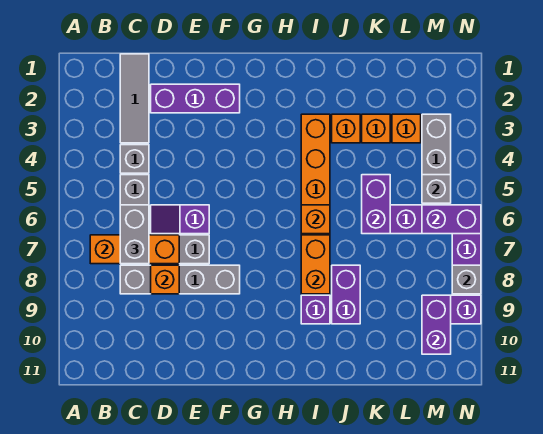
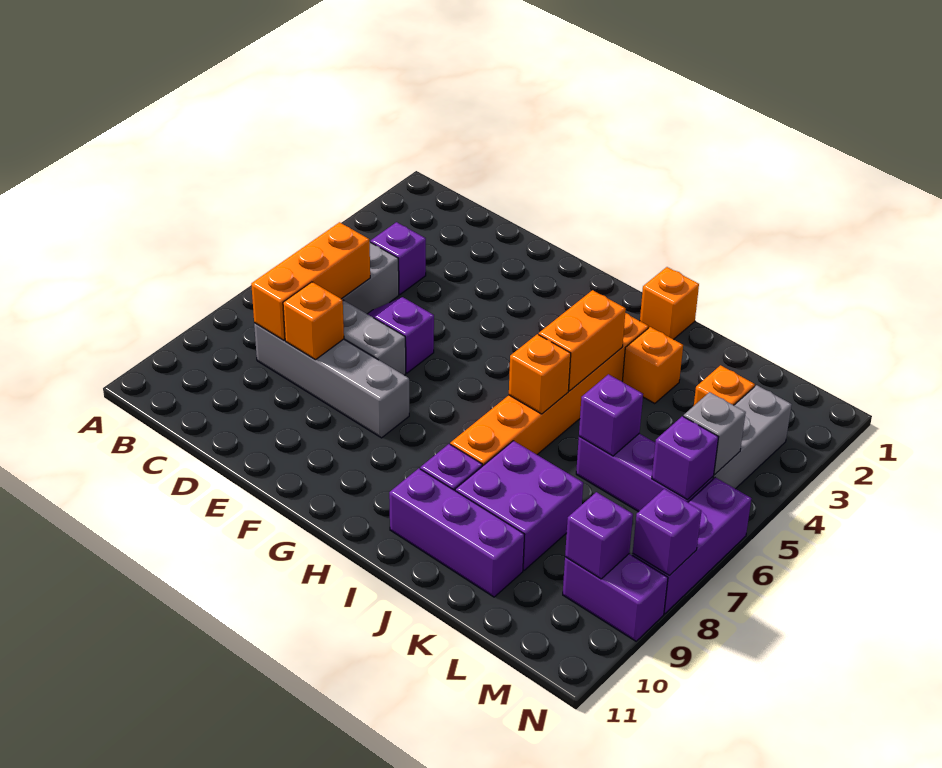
orange 1x3 brick [90,235,179,264] -> orange 1x3 brick turned to [251,222,370,340]
grey 1x3 tile [120,54,149,143] -> none
grey 1x1 brick [120,145,149,173] -> purple 1x1 brick [370,222,426,294]
grey 1x2 brick [120,205,149,264] -> none
purple 1x3 brick [151,84,240,113] -> purple 1x3 brick moved to [389,468,525,597]
orange 1x2 brick [301,235,330,294] -> orange 1x2 brick moved to [539,290,626,391]
purple 1x2 brick [332,265,360,324] -> purple 2x2 brick [455,441,583,570]
orange 1x1 brick [362,114,390,143] -> orange 1x1 brick moved to [640,267,699,339]
purple 1x2 brick [362,175,390,234] -> purple 1x1 brick [579,374,643,456]
purple 1x2 brick [422,205,481,234] -> purple 1x1 brick [652,416,718,500]
purple 1x2 brick [422,295,451,354] -> purple 1x1 brick [565,492,633,579]
grey 1x1 brick [452,265,481,294] -> purple 1x1 brick [633,489,701,575]

